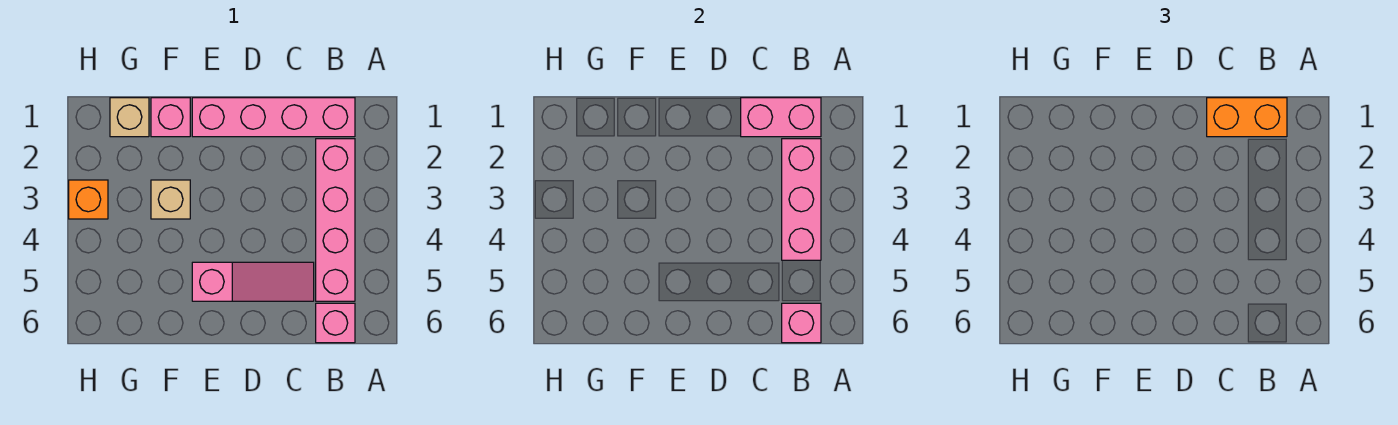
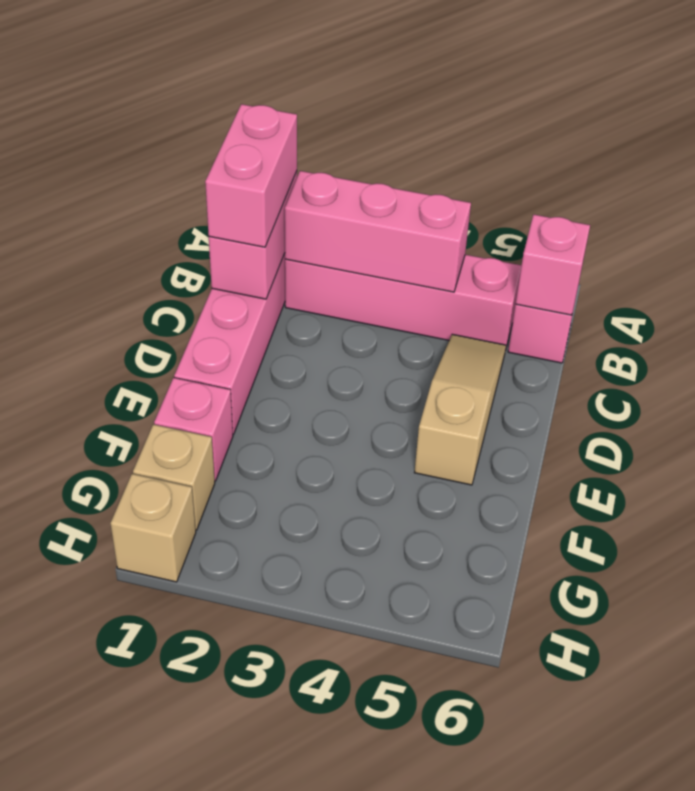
orange 1x2 brick [1207,98,1287,137] -> pink 1x2 brick [205,104,297,247]
pink 1x3 slope [192,262,314,301] -> tan 1x3 slope [414,334,506,485]
tan 1x1 brick [151,180,190,219] -> tan 1x1 brick moved to [110,474,196,582]
orange 1x1 brick [69,180,108,219] -> none

